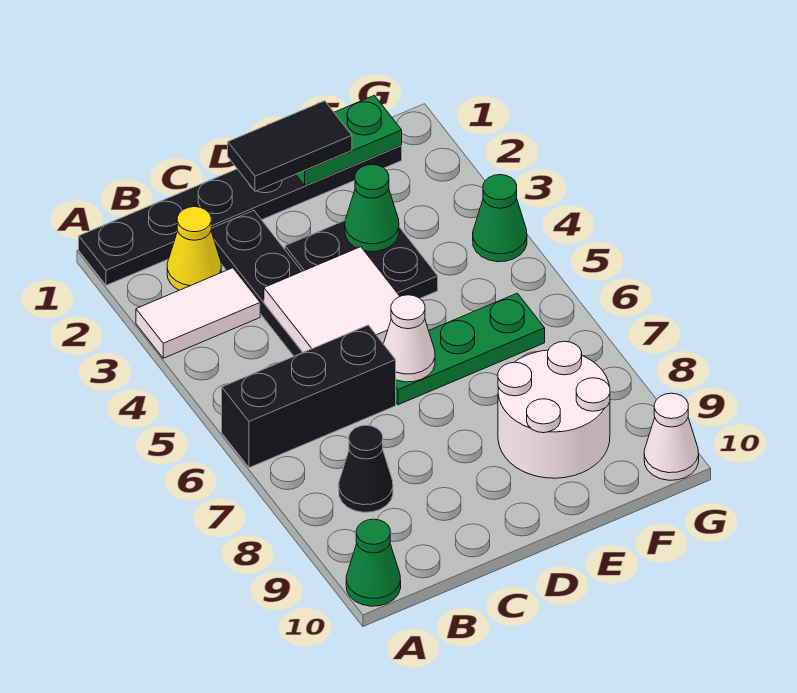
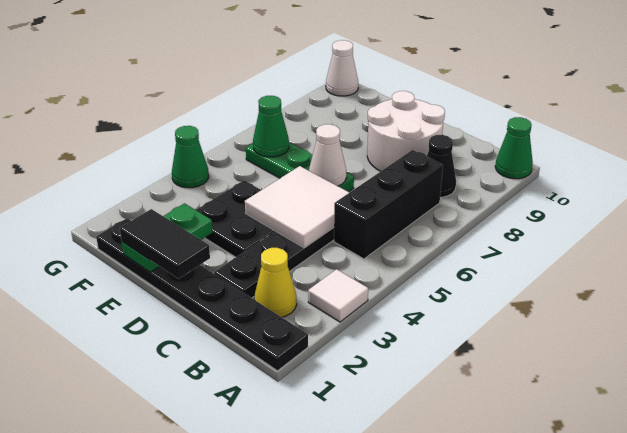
white 1x2 tile [136,268,260,358] -> white 1x1 tile [308,269,368,322]
black 1x3 brick [222,325,396,468] -> black 1x3 brick turned to [334,150,443,259]
green 1x2 plate [296,95,402,186] -> green 1x2 plate turned to [122,203,213,272]
green 1x1 cone [345,165,399,252] -> green 1x1 cone moved to [253,96,289,157]
white 2x2 round brick [498,341,610,478] -> white 2x2 round brick moved to [367,91,445,171]

